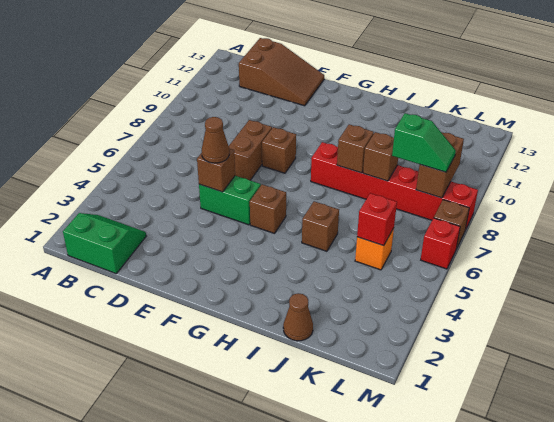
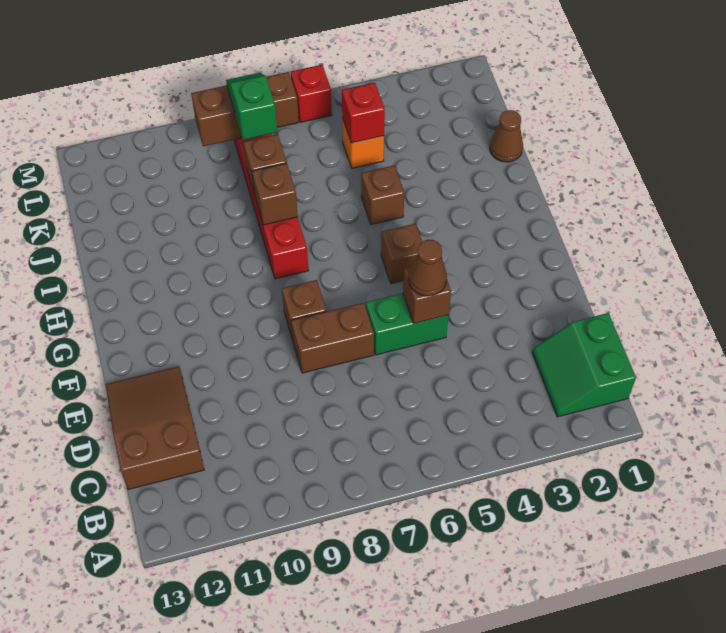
green 1x2 brick [199,176,261,225] -> green 1x2 brick turned to [366,293,449,355]

